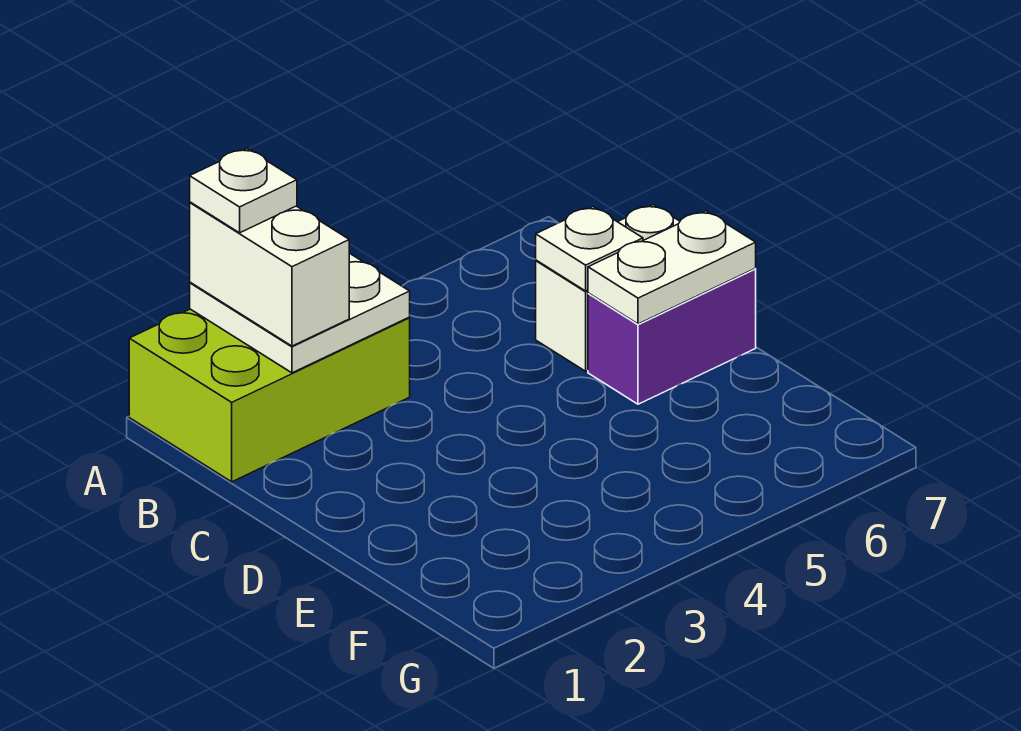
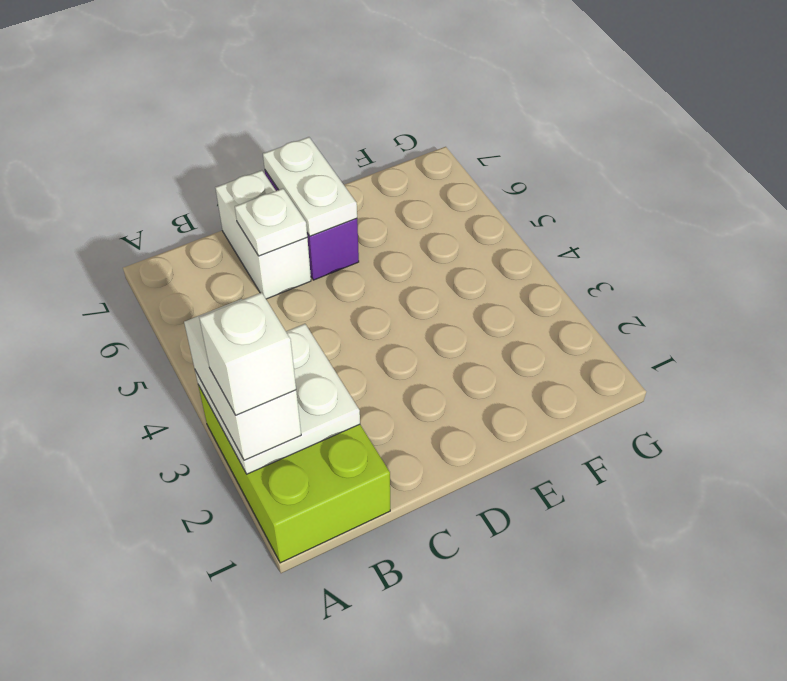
white 1x2 brick [190,202,349,346] -> white 1x2 brick turned to [184,299,301,460]
white 1x1 plate [190,149,297,233] -> white 1x1 brick [199,292,296,415]

